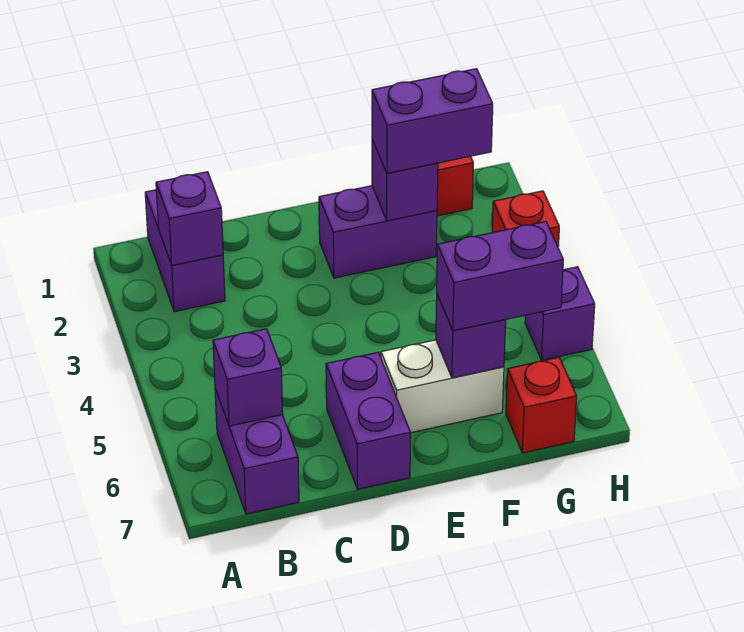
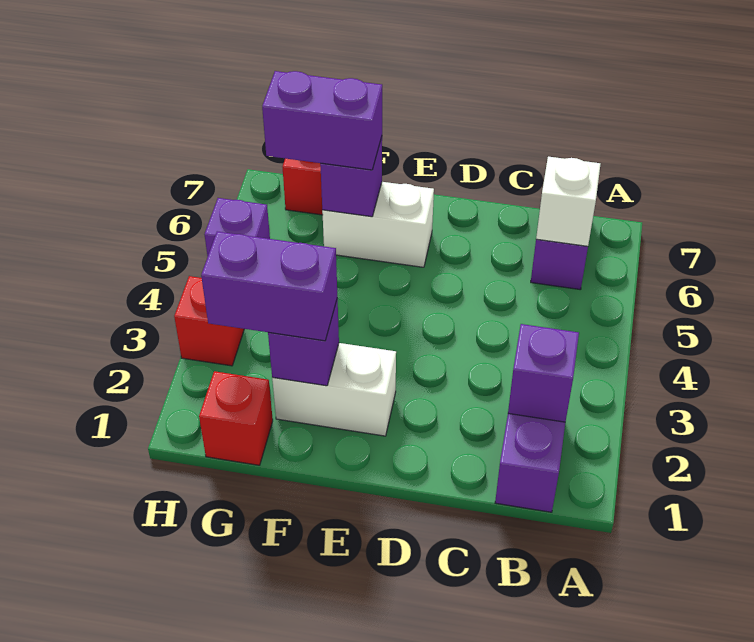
purple 1x1 brick [213,329,283,426] -> white 1x1 brick [536,157,600,246]
purple 1x2 brick [326,352,410,489] -> none
purple 1x2 brick [319,186,437,278] -> white 1x2 brick [272,343,396,436]

